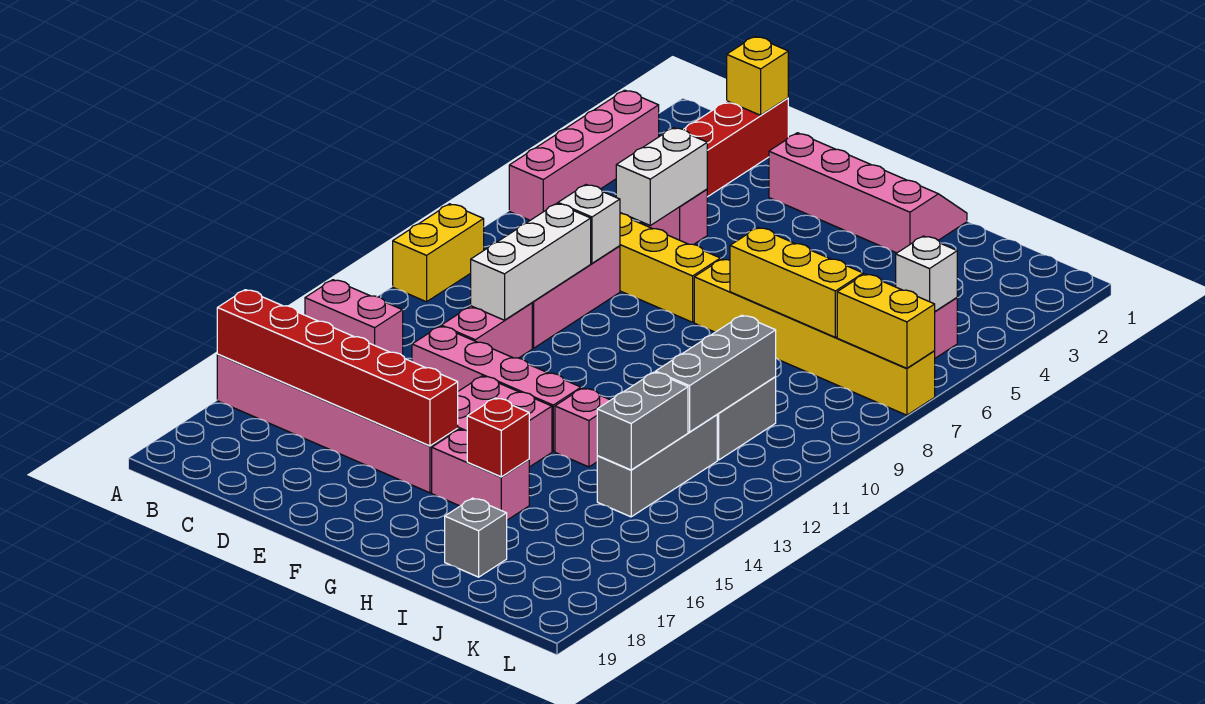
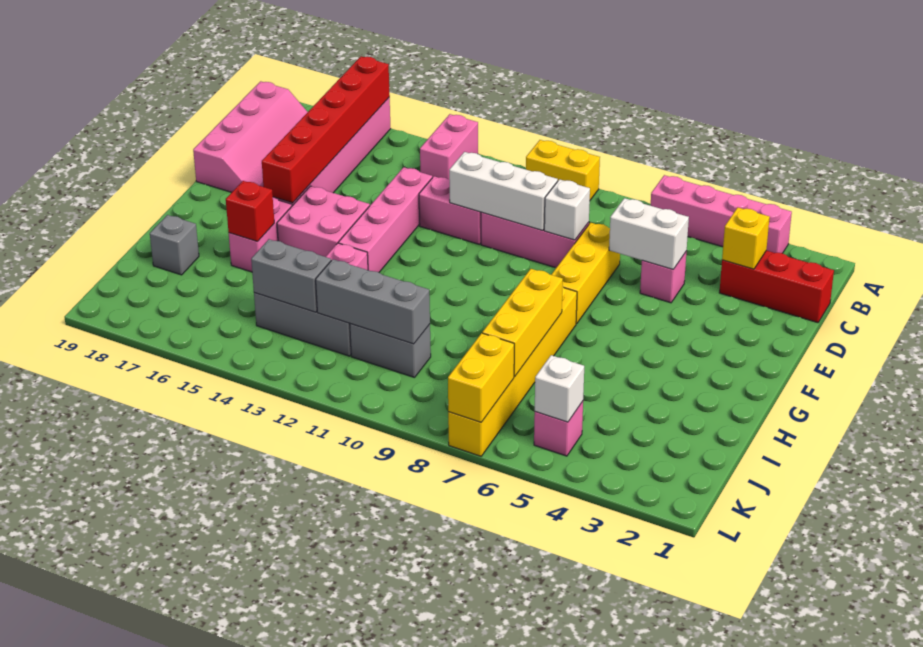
yellow 1x1 brick [727,36,788,115] -> yellow 1x1 brick moved to [722,208,770,269]
pink 2x4 slope [769,133,967,253] -> pink 2x4 slope moved to [193,81,308,192]

